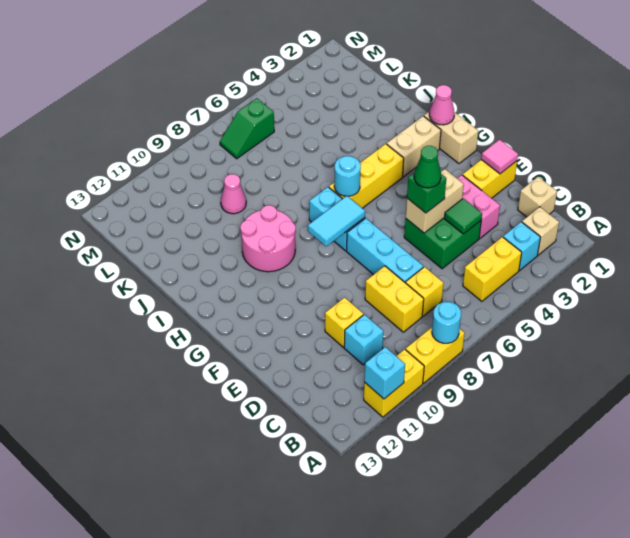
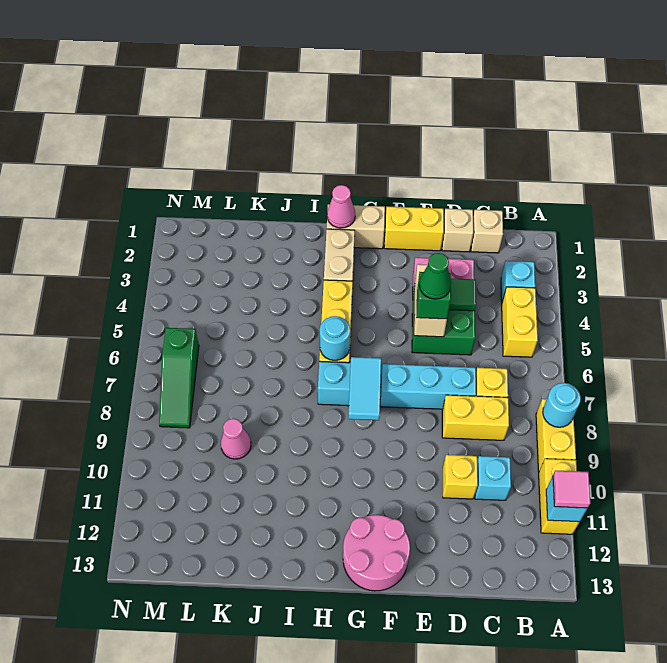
tan 1x1 brick [522,207,559,255] -> tan 1x1 brick moved to [442,209,473,252]
yellow 1x2 brick [463,160,517,198] -> yellow 1x2 brick turned to [384,207,444,251]
pink 1x1 tile [481,139,518,174] -> pink 1x1 tile moved to [553,471,590,508]
pink 2x2 round brick [240,205,296,272] -> pink 2x2 round brick moved to [343,515,410,591]
green 1x2 slope [220,98,274,159] -> green 1x3 slope [159,328,199,428]

